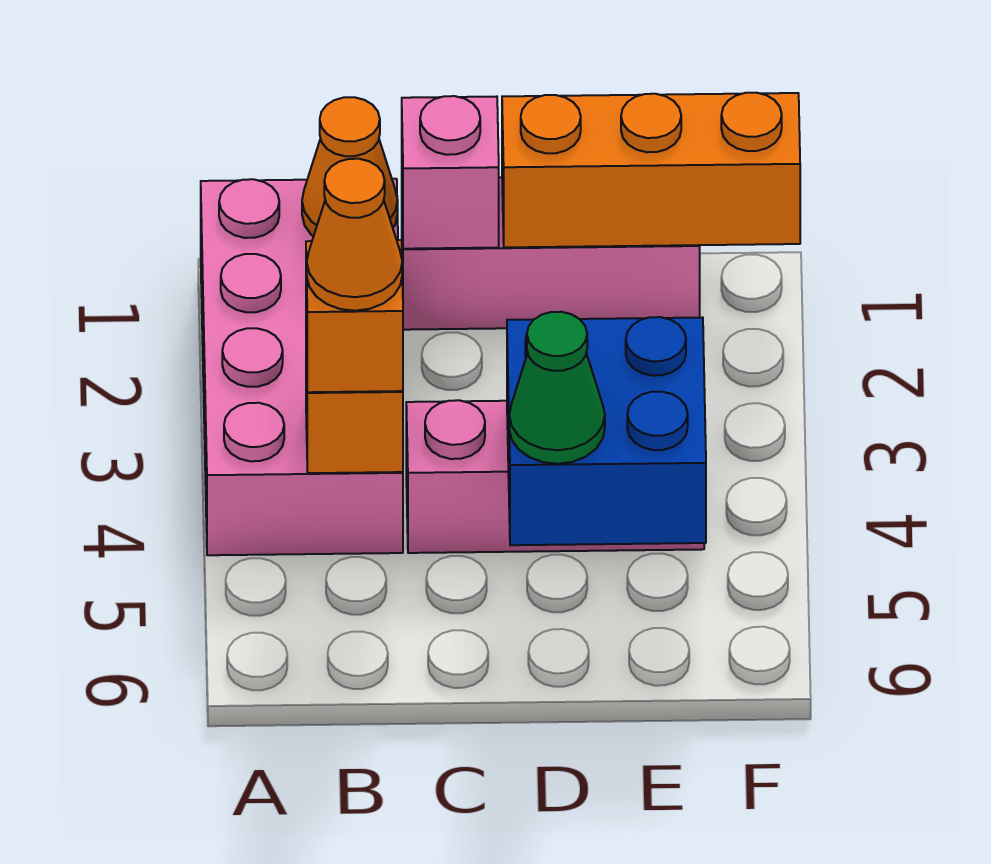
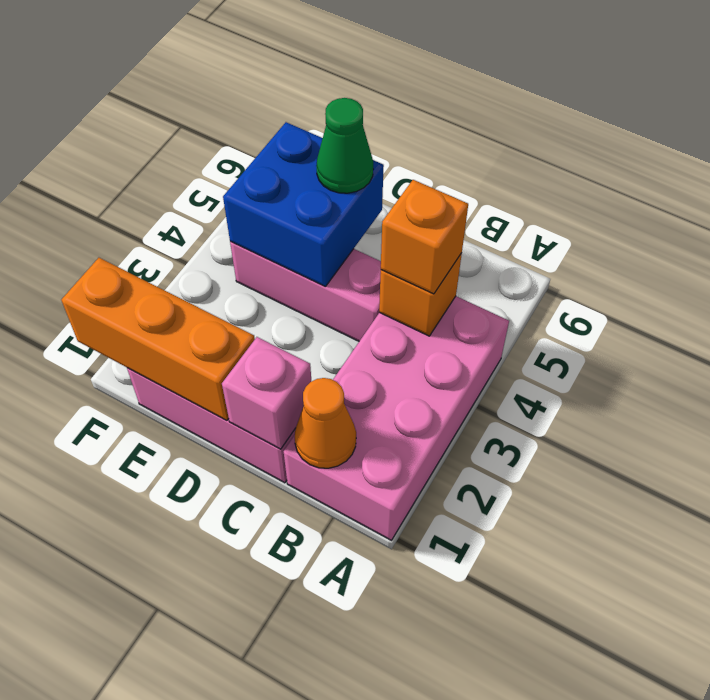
orange 1x1 cone [307,159,402,311] -> none

